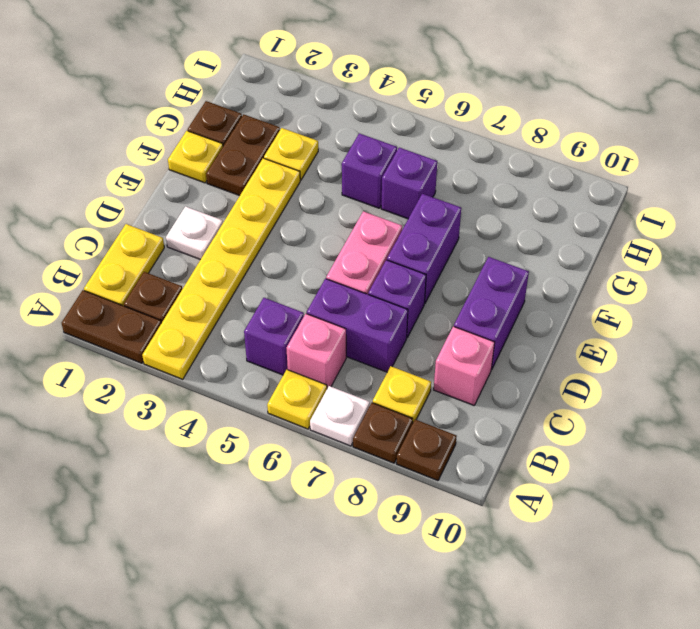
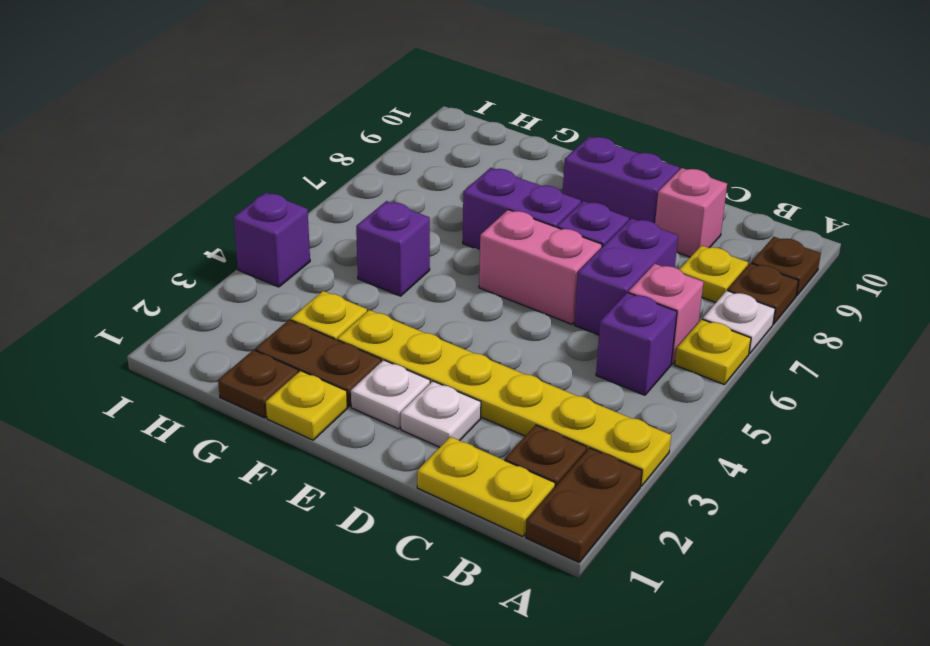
none -> white 1x1 plate [351,360,430,429]
purple 1x1 brick [381,148,437,219] -> purple 1x1 brick moved to [233,193,310,287]

